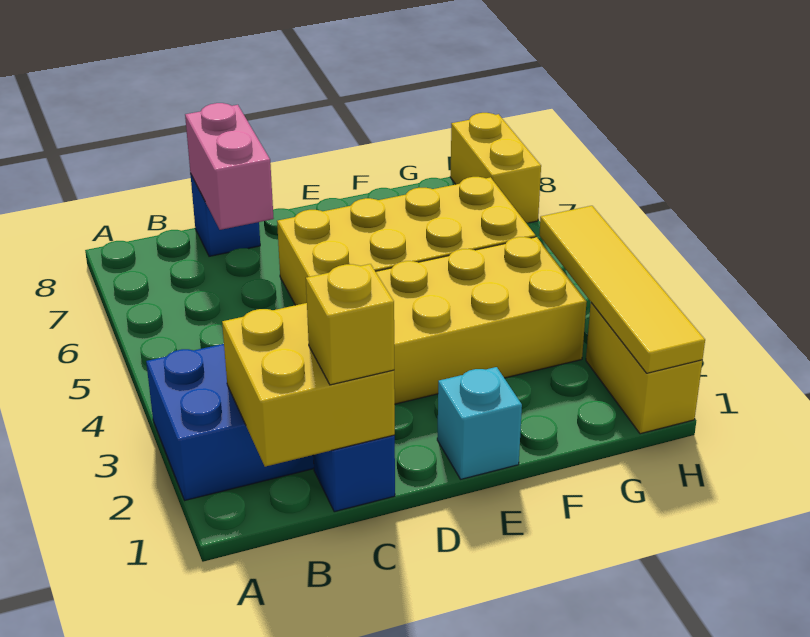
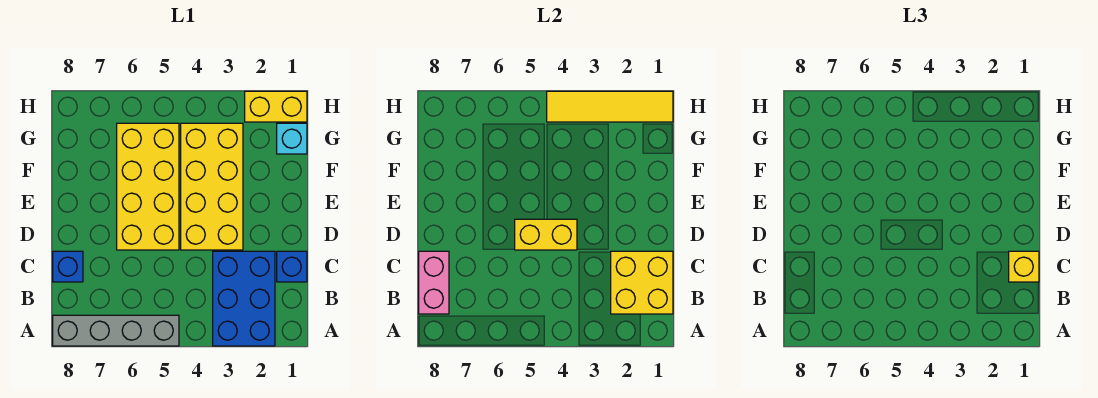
none -> grey 1x4 brick [53,315,179,346]
pink 1x2 brick [185,103,274,230] -> pink 1x2 brick turned to [419,251,449,314]
cyan 1x1 brick [437,367,522,479] -> cyan 1x1 brick moved to [277,123,307,154]
yellow 1x2 brick [450,113,541,223] -> yellow 1x2 brick moved to [515,219,577,250]

